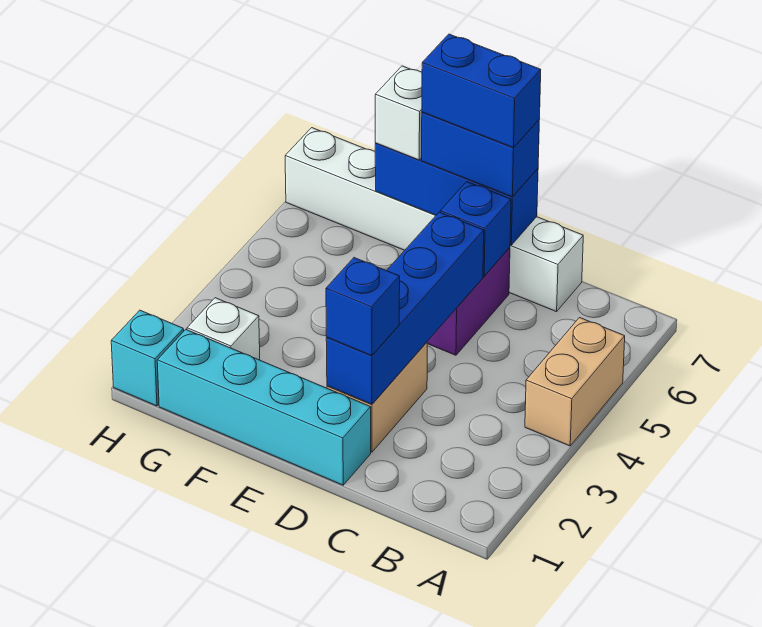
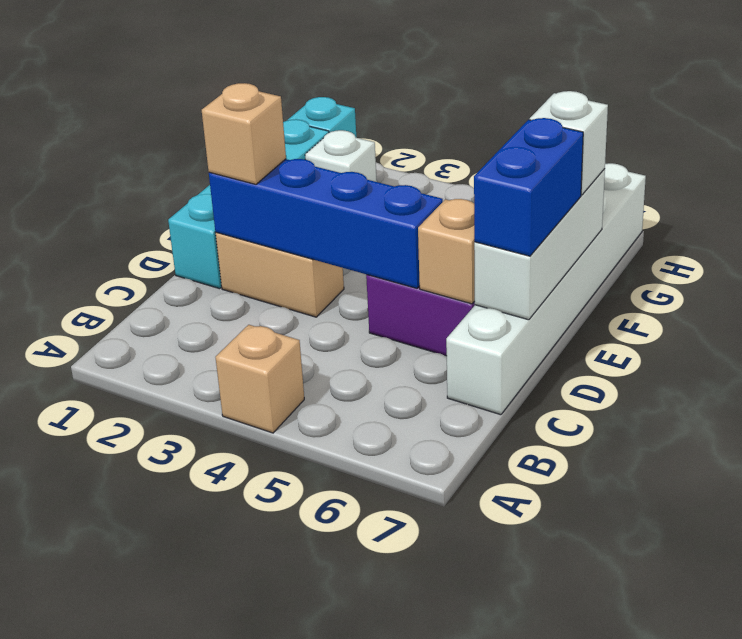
tan 1x2 brick [525,318,625,446] -> tan 1x1 brick [216,325,304,433]
blue 1x1 brick [326,258,400,356] -> tan 1x1 brick [202,83,286,184]
blue 1x1 brick [440,182,511,276] -> tan 1x1 brick [418,199,475,304]
blue 1x3 brick [375,143,538,245] -> white 1x3 brick [474,169,605,320]
blue 1x2 brick [422,34,541,148] -> none

